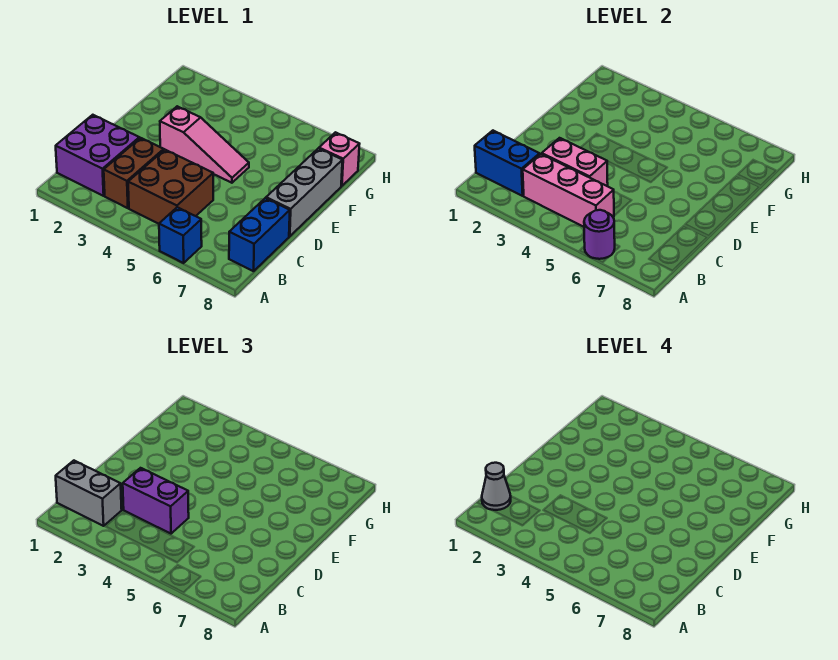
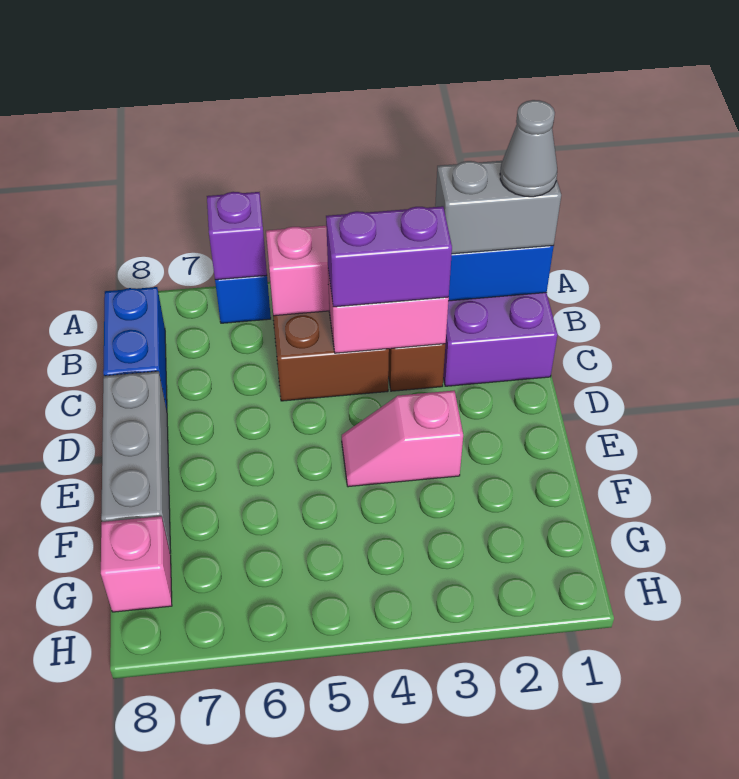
purple 1x1 round brick [584,210,615,259] -> purple 1x1 brick [207,192,267,280]
pink 1x3 slope [160,106,249,183] -> pink 1x2 slope [342,391,463,487]

